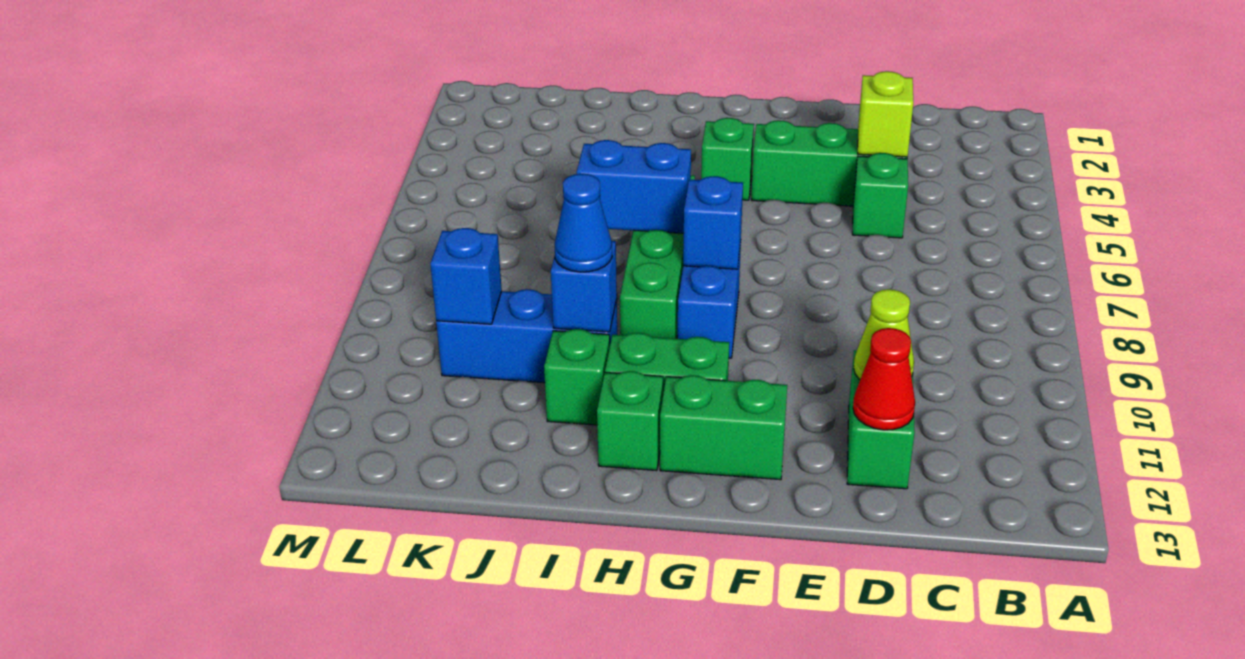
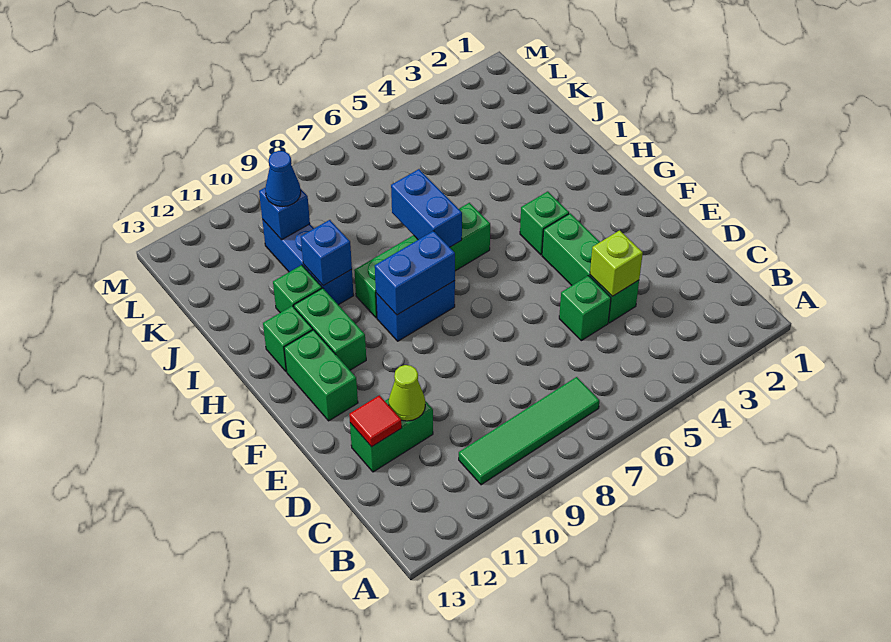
none -> green 1x4 tile [459,377,599,485]
red 1x1 cone [853,328,915,430] -> red 1x1 tile [349,395,402,447]
blue 1x1 brick [683,176,743,269] -> blue 1x2 brick [375,231,455,315]
blue 1x1 cone [555,174,612,272] -> blue 1x1 cone moved to [265,151,301,207]

